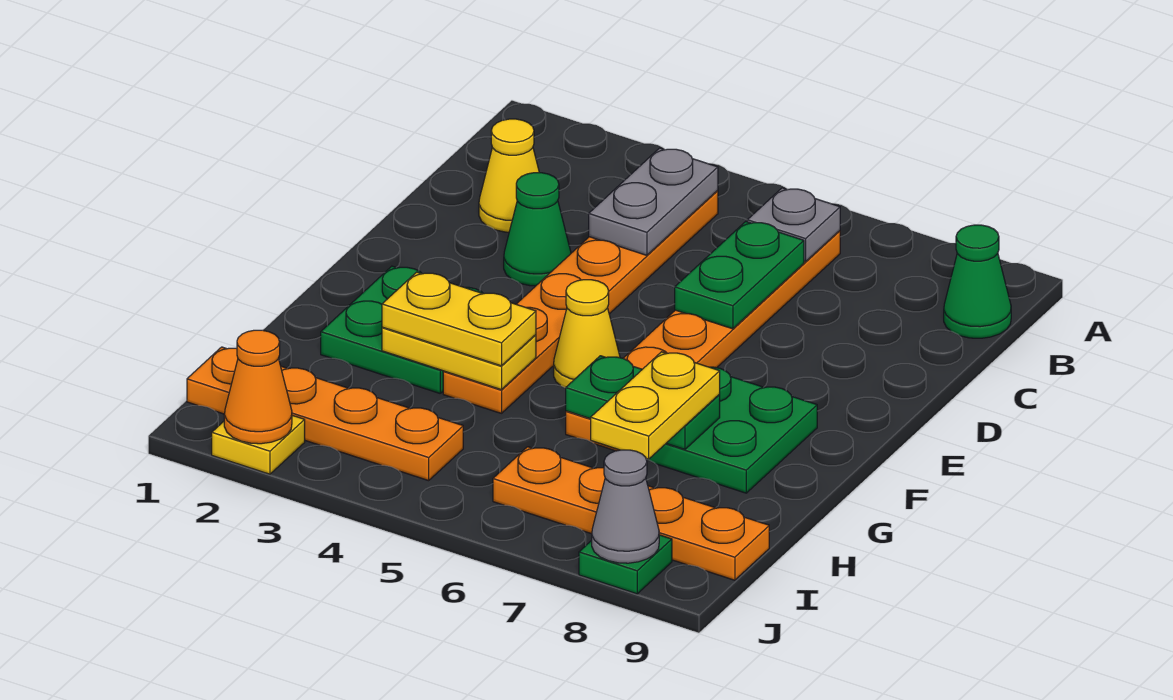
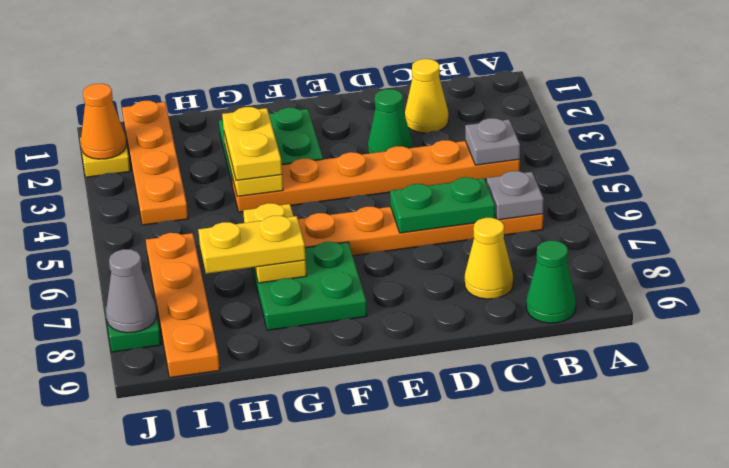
grey 1x2 plate [589,148,718,255] -> grey 1x1 plate [465,118,520,165]
yellow 1x1 cone [554,280,620,388] -> yellow 1x1 cone moved to [465,218,513,299]
green 1x2 plate [566,356,720,449] -> yellow 1x2 plate [243,203,307,283]

